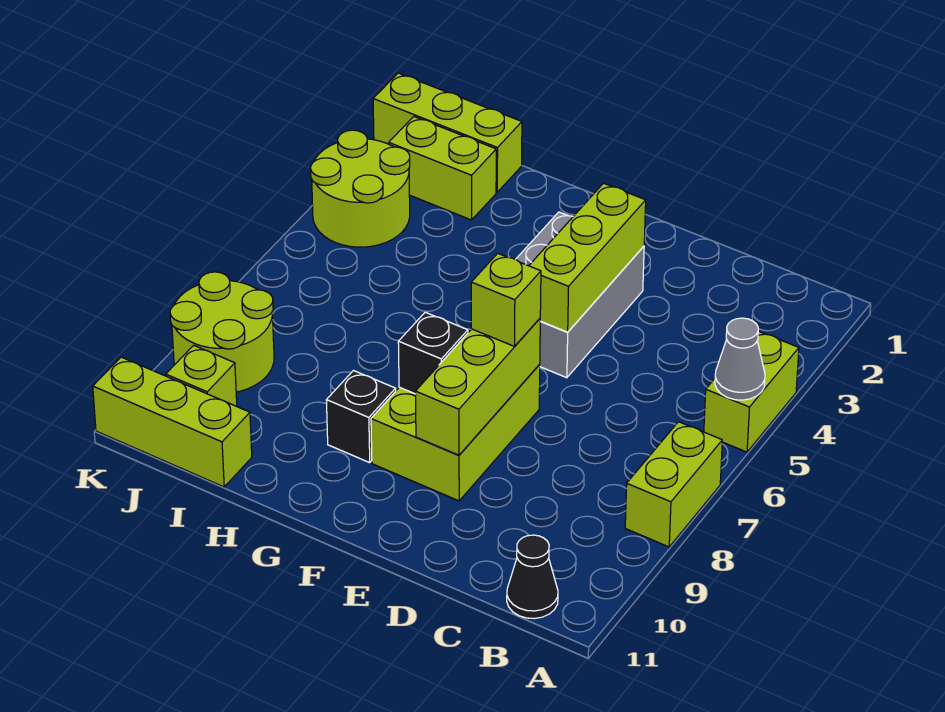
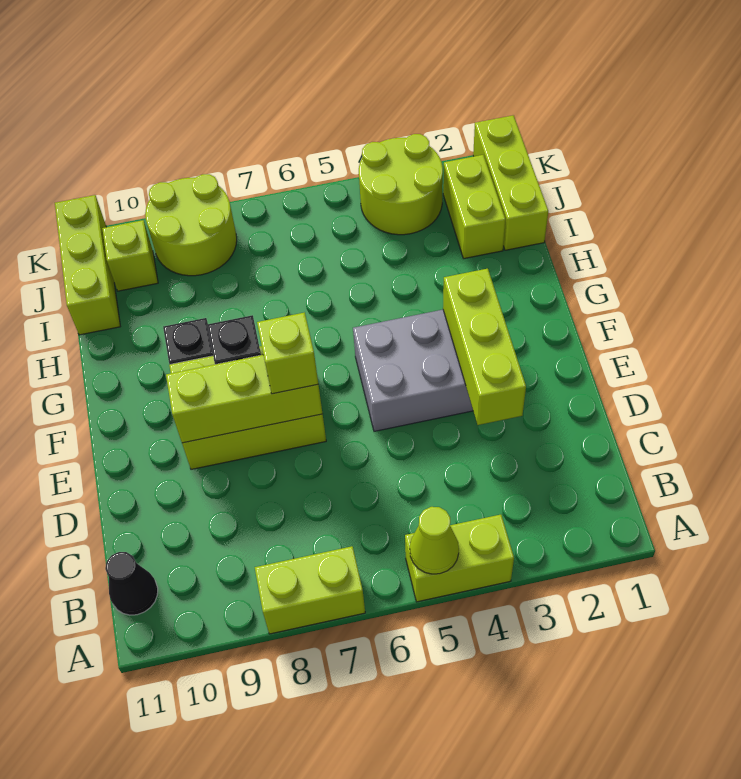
grey 1x1 cone [715,318,765,400] -> lime 1x1 cone [410,507,459,574]
lime 1x3 brick [529,183,646,332] -> lime 1x3 brick turned to [443,269,526,425]

